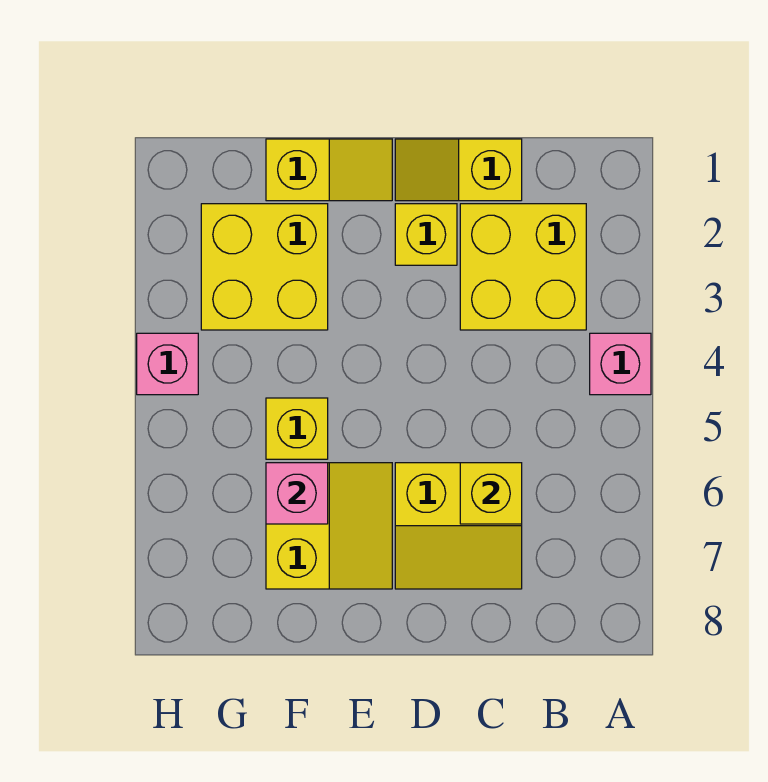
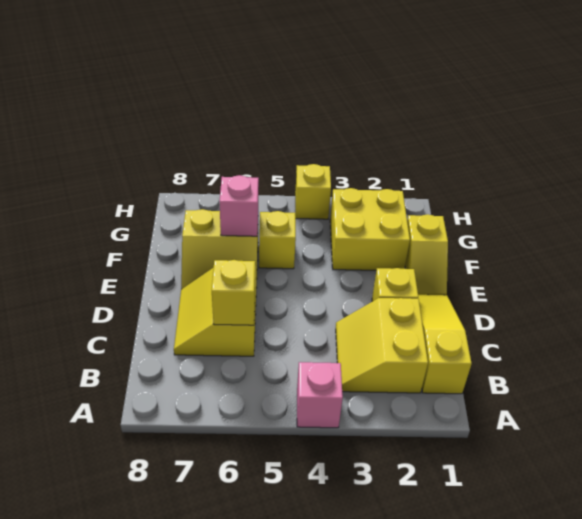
yellow 2x2 brick [460,204,586,330] -> yellow 2x2 slope [336,298,428,393]
yellow 1x2 slope [395,139,522,201] -> yellow 1x3 slope [418,295,472,394]
pink 1x1 brick [137,333,198,395] -> yellow 1x1 brick [295,164,331,219]

